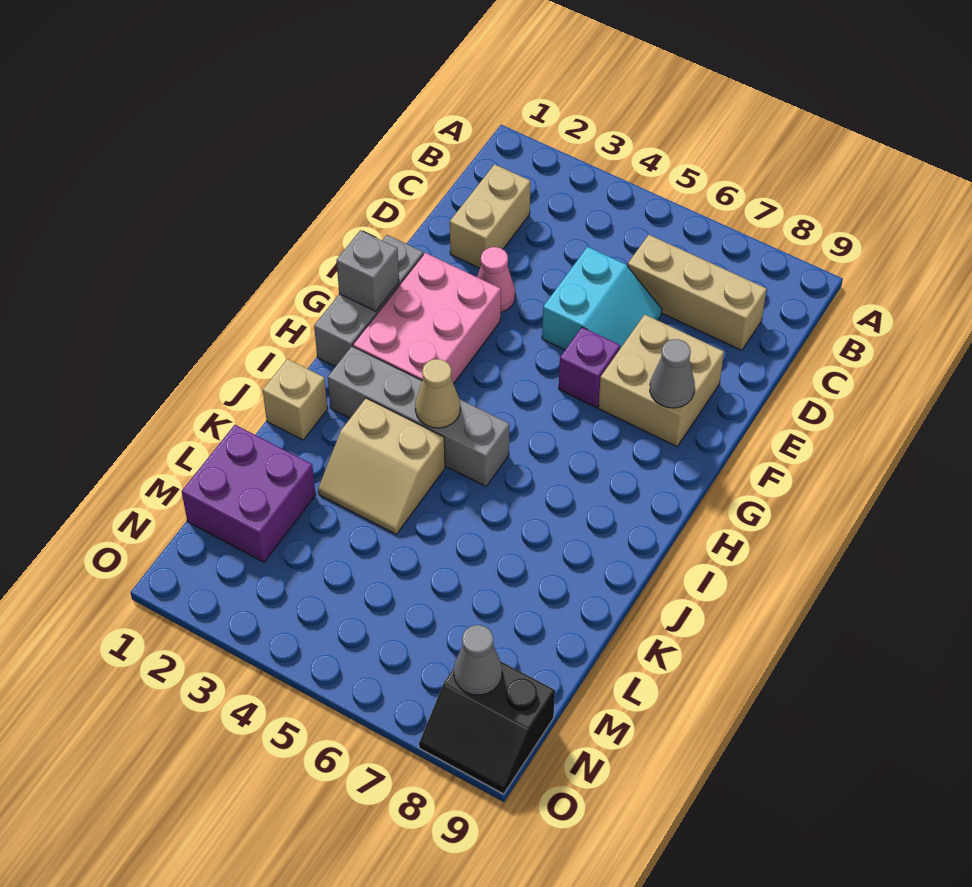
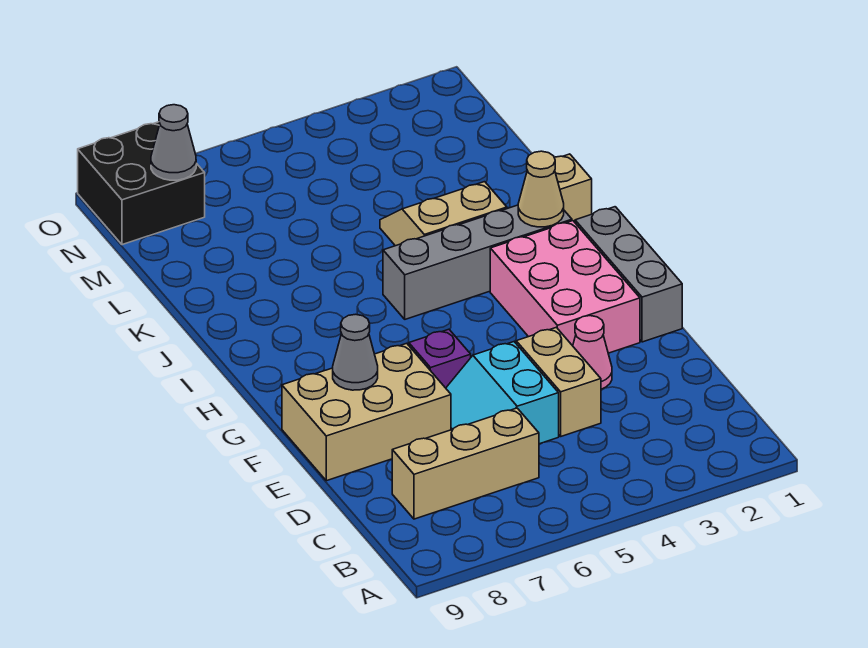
tan 1x2 brick [450,164,531,268] -> tan 1x2 brick moved to [516,327,601,436]
tan 2x2 brick [598,315,724,446] -> tan 2x3 brick [282,343,451,481]
grey 1x1 brick [336,230,399,311] -> none
tan 1x1 cone [415,359,460,428] -> tan 1x1 cone moved to [518,151,564,227]
purple 2x2 brick [182,425,316,562] -> none
black 2x2 slope [419,662,555,794] -> black 2x2 brick [78,122,205,245]

